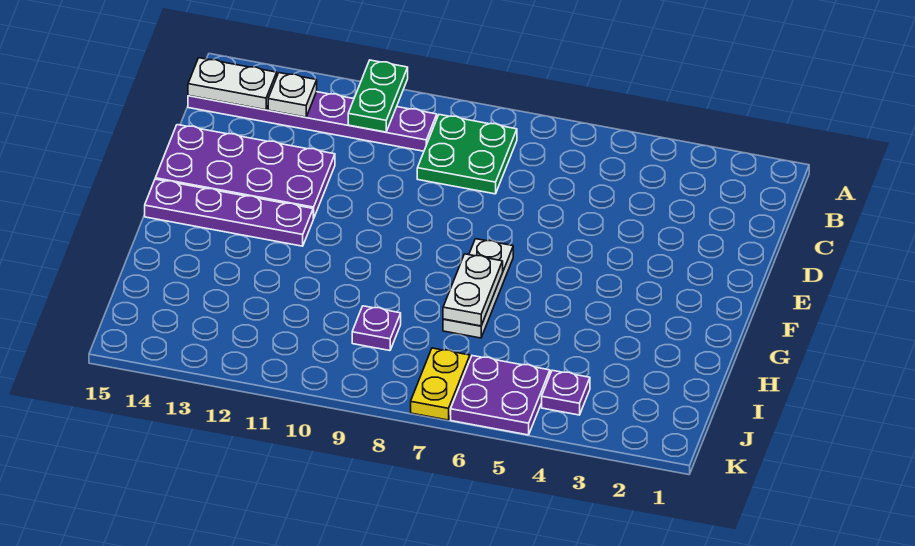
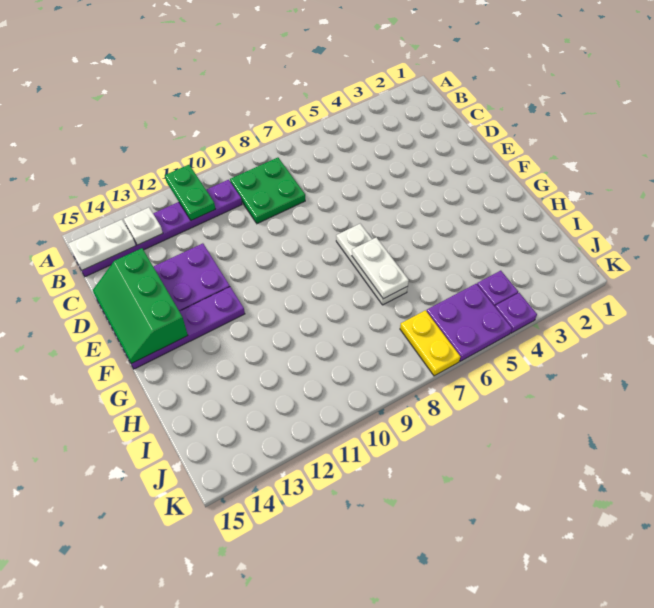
none -> green 2x3 slope [93,248,188,364]
purple 1x1 plate [352,306,401,351] -> purple 1x1 plate moved to [495,293,537,333]

